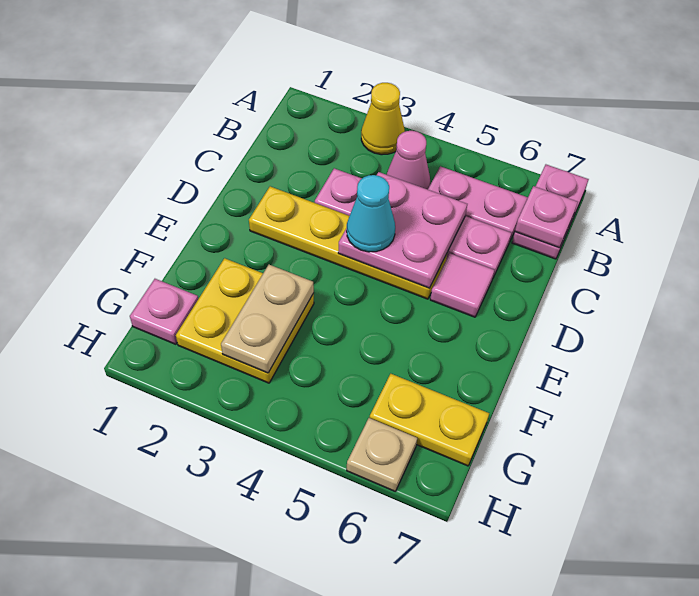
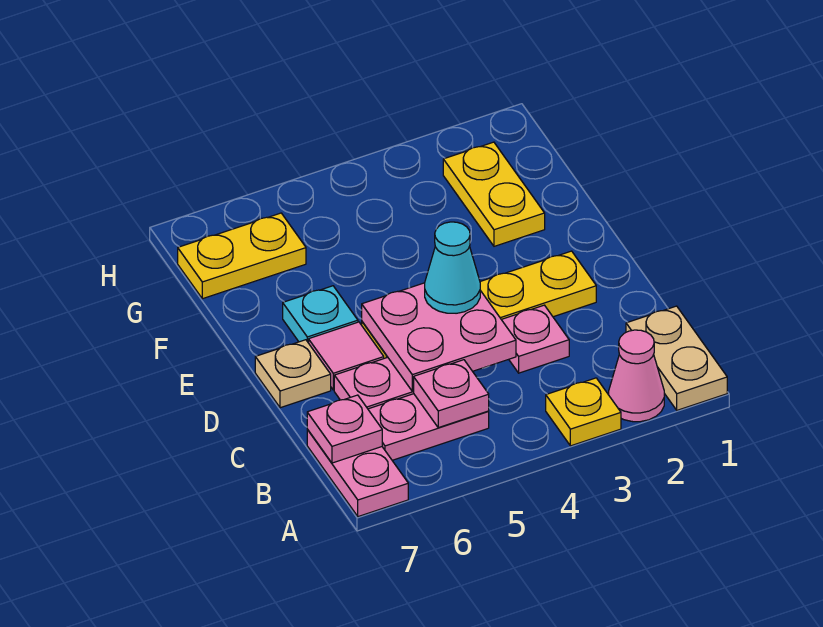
yellow 1x1 cone [361,83,405,155] -> yellow 1x1 plate [546,378,621,446]
pink 1x1 cone [386,131,430,190] -> pink 1x1 cone moved to [609,330,664,422]
none -> cyan 1x1 plate [283,286,358,343]
yellow 2x2 plate [176,258,314,383] -> yellow 1x2 plate [443,142,545,246]
tan 1x2 plate [221,265,314,373] -> tan 1x2 plate moved to [626,306,727,410]
pink 1x1 plate [130,279,198,344] -> pink 1x1 plate moved to [414,360,489,428]
tan 1x1 plate [347,418,417,491] -> tan 1x1 plate moved to [255,340,331,408]

